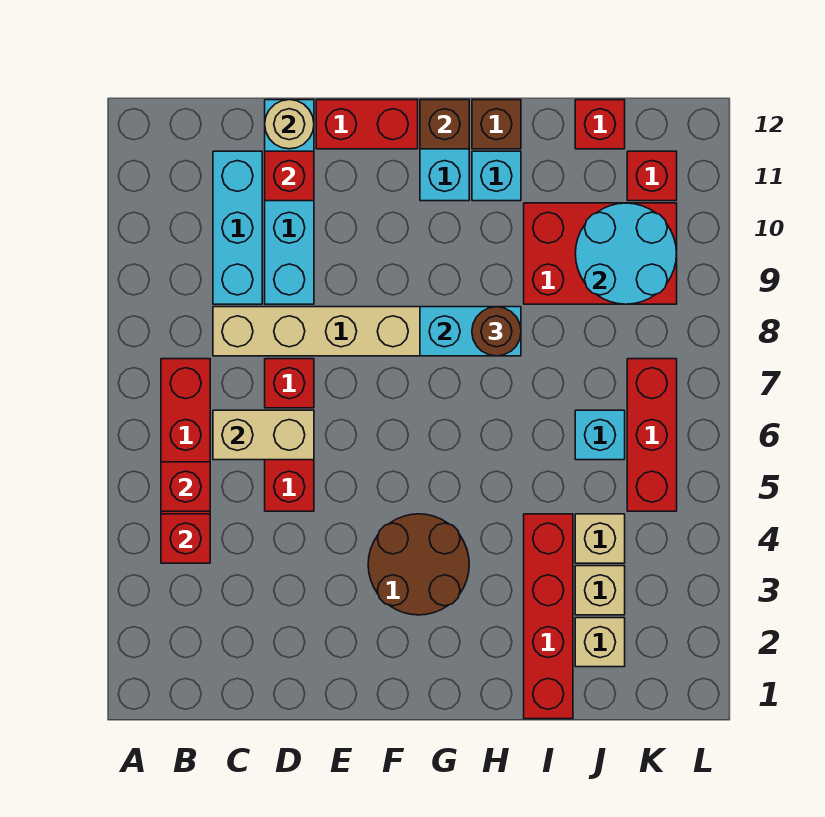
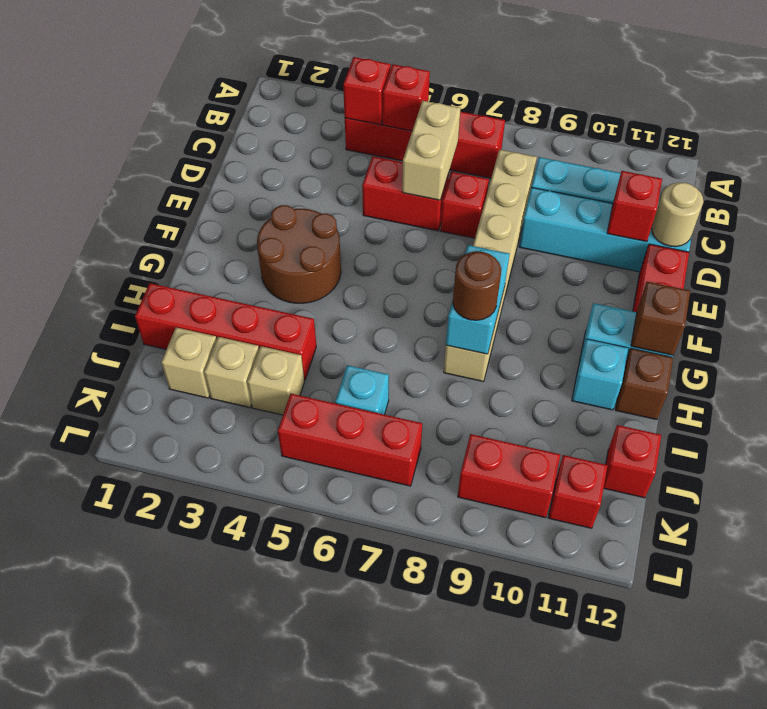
red 2x3 brick [524,203,677,304] -> red 1x2 brick [458,434,560,518]
cyan 2x2 round brick [575,203,677,304] -> none

